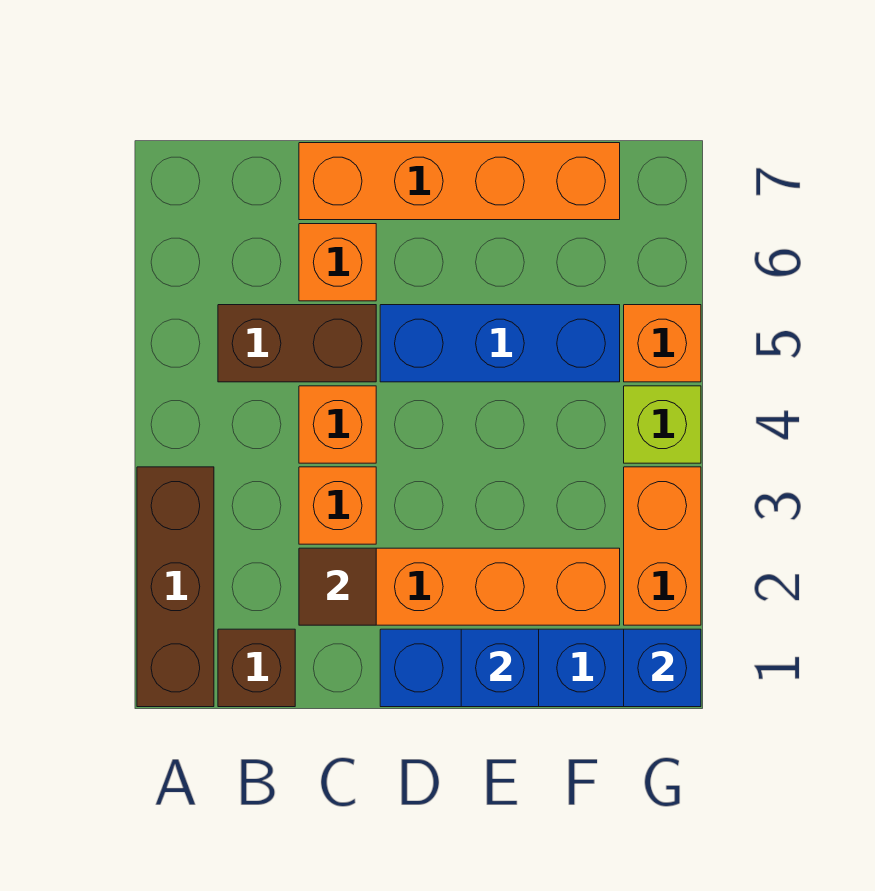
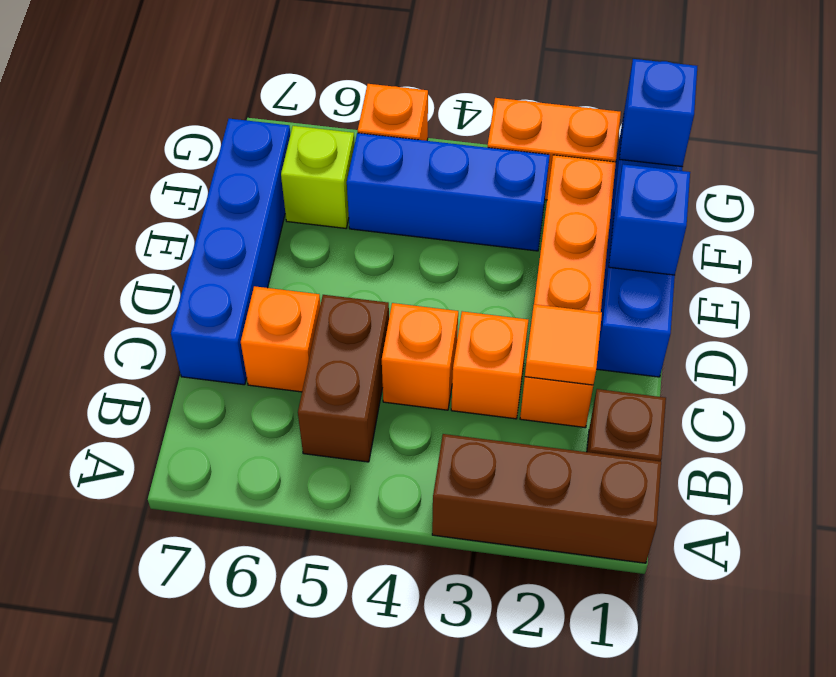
brown 1x1 tile [299,548,376,625] -> orange 1x1 tile [525,304,602,385]
orange 1x4 brick [299,143,620,220] -> blue 1x4 brick [171,119,290,385]
blue 1x3 brick [380,305,620,382] -> blue 1x3 brick turned to [347,133,550,251]
lime 1x1 brick [624,386,701,463] -> lime 1x1 brick moved to [281,126,355,228]

